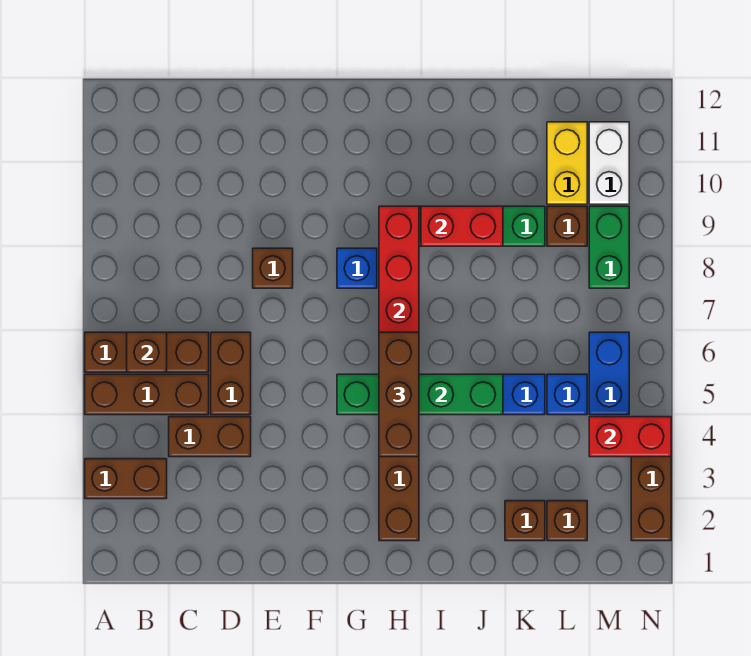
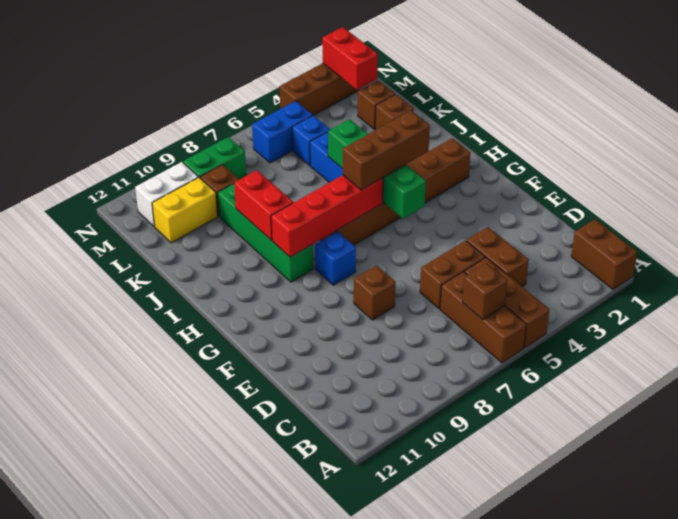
brown 1x2 brick [85,459,167,499] -> brown 1x2 brick moved to [571,219,637,289]
red 1x2 brick [589,417,671,457] -> red 1x2 brick moved to [322,27,378,90]

